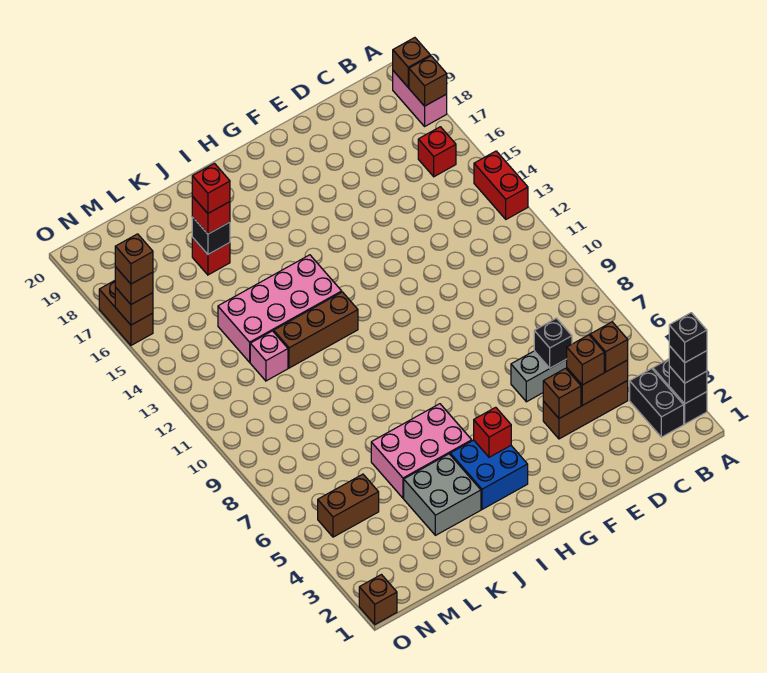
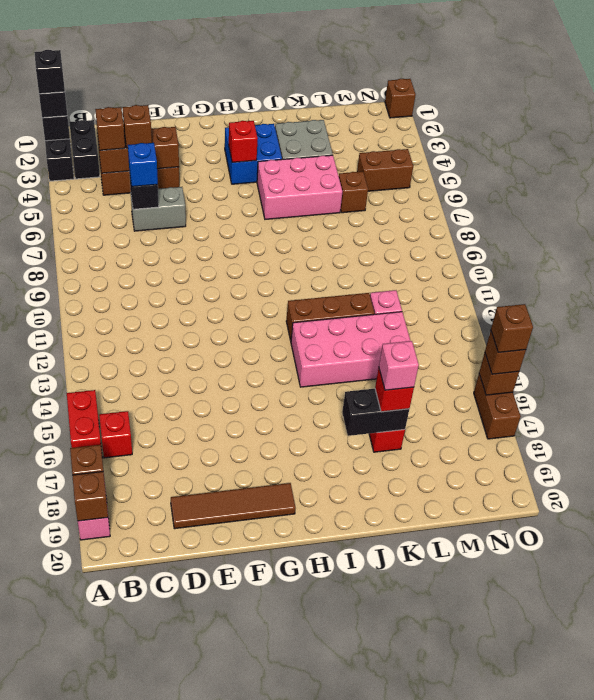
red 1x2 brick [474,151,528,219] -> red 1x2 brick moved to [67,390,102,452]
none -> blue 1x1 brick [128,143,158,187]
none -> brown 1x4 tile [171,483,296,529]
black 1x1 brick [192,217,230,254] -> black 1x2 brick [342,389,409,436]
red 1x1 brick [192,163,230,213] -> pink 1x1 brick [379,341,419,390]
none -> brown 1x1 brick [339,171,368,213]

